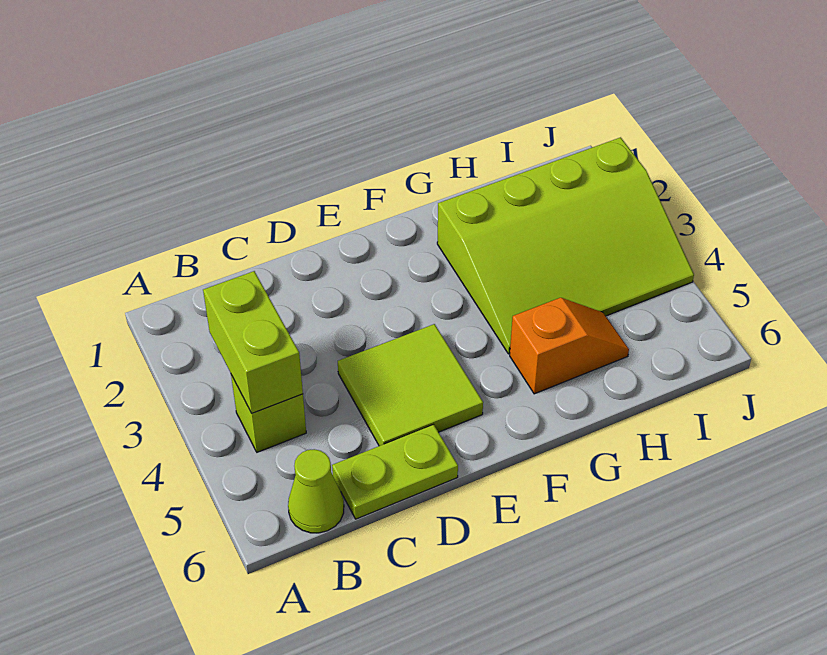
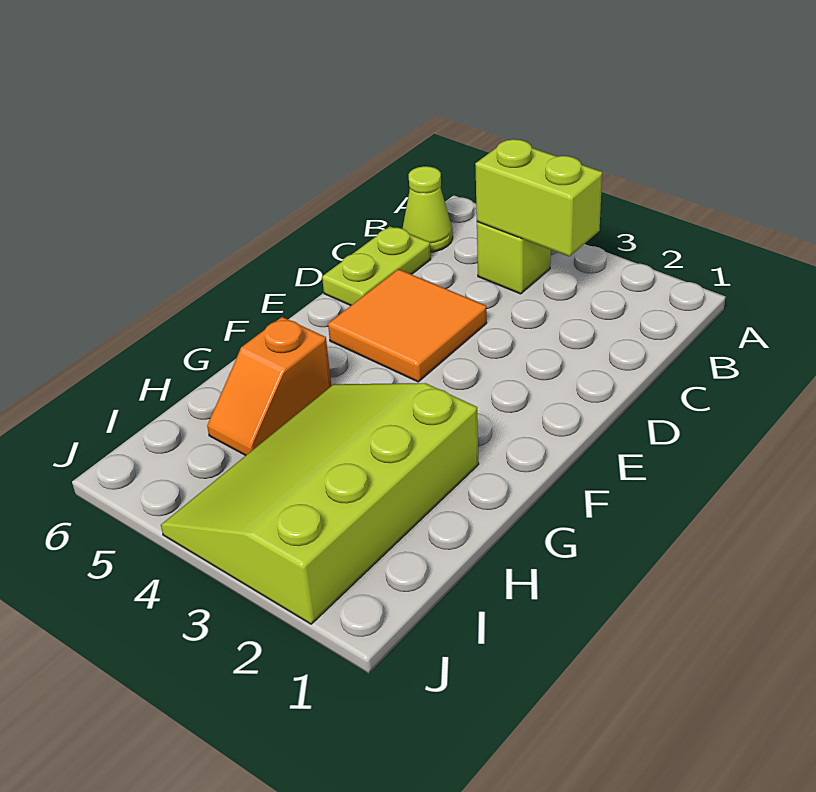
lime 2x2 tile [338,324,483,446] -> orange 2x2 tile [328,269,487,382]

